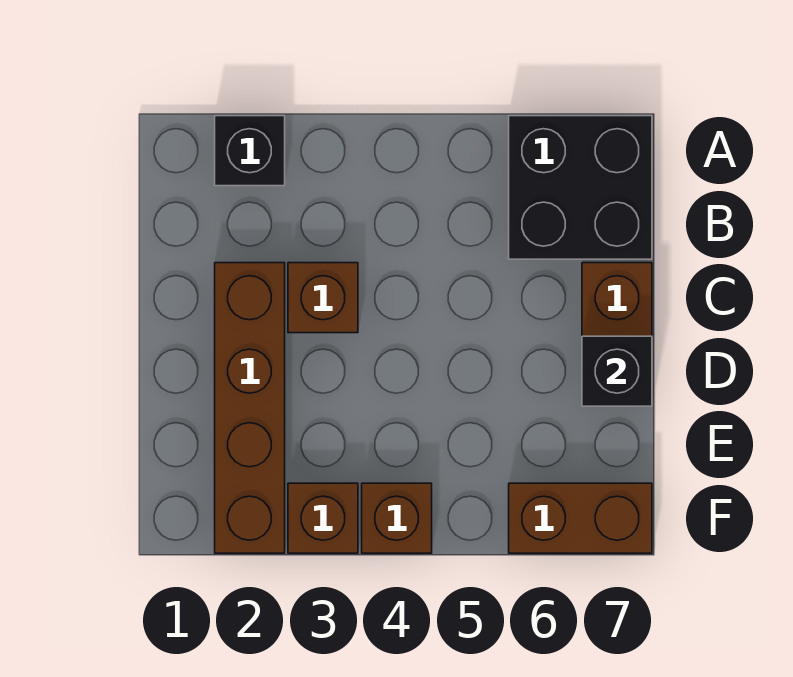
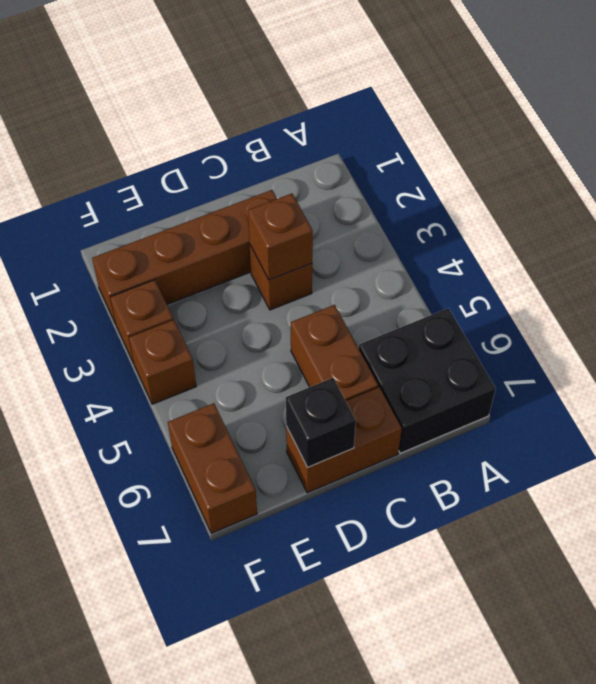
black 1x1 brick [215,116,285,186] -> none
none -> brown 1x1 brick [248,194,313,280]
none -> brown 1x2 brick [291,305,378,401]

